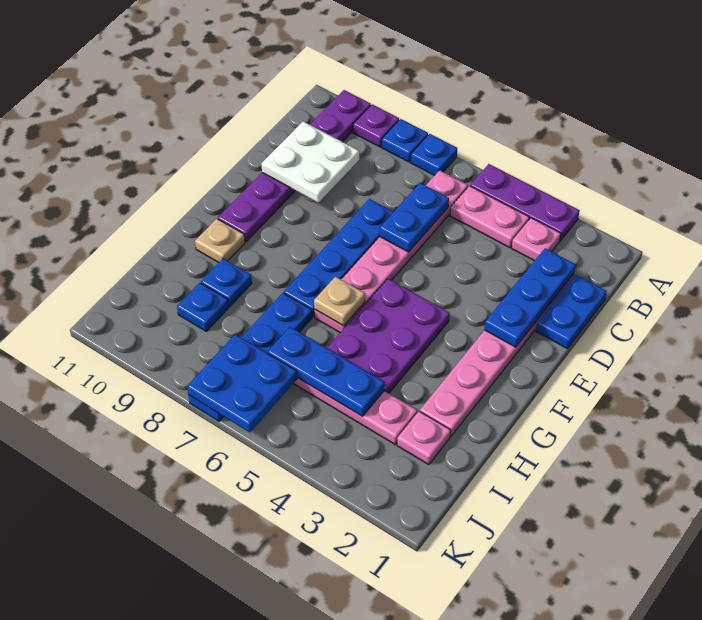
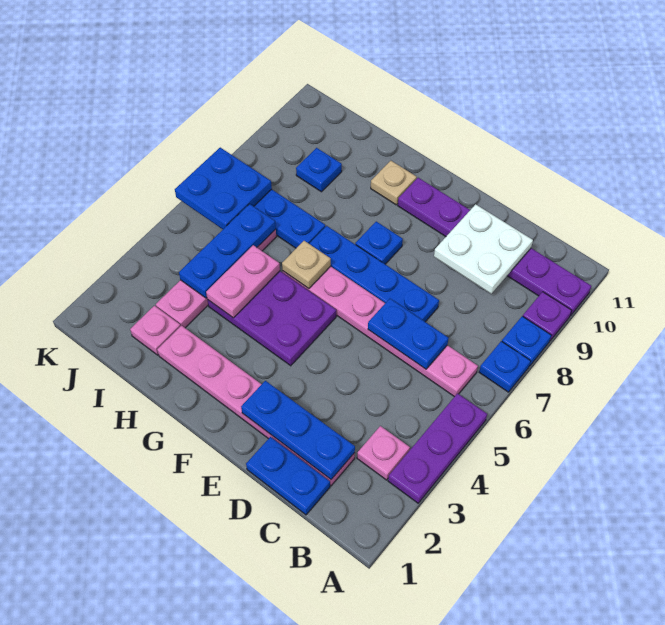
pink 1x2 plate [450,186,529,248] -> pink 1x2 plate moved to [206,245,280,318]
blue 1x1 plate [201,259,252,306] -> blue 1x1 plate moved to [355,222,403,264]

